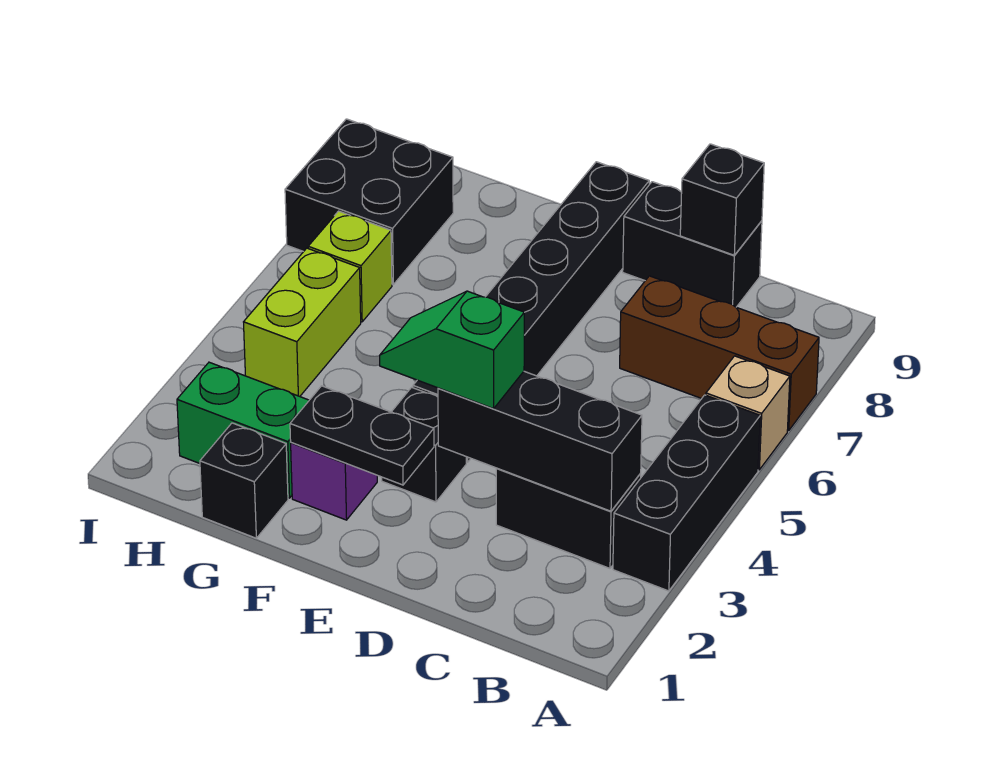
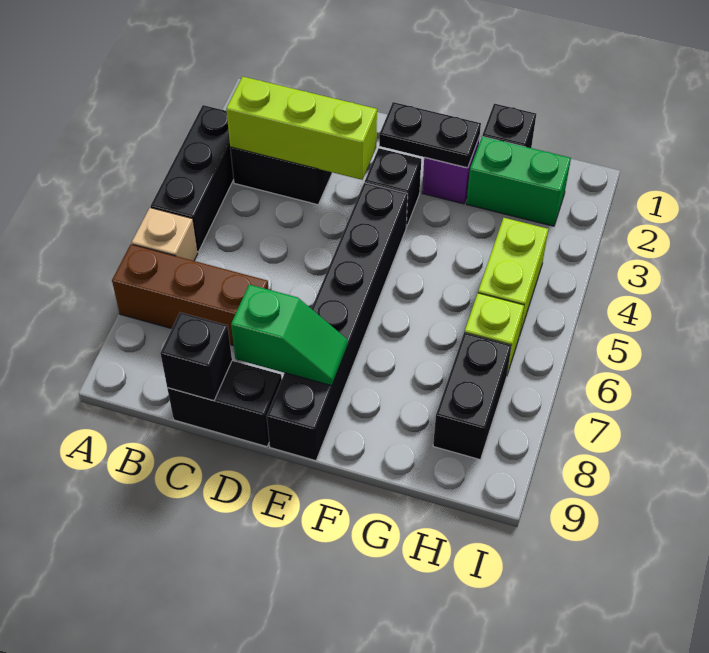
black 1x3 brick [438,371,642,511] -> lime 1x3 brick [226,77,377,180]
green 1x2 slope [380,291,524,409] -> green 1x2 slope moved to [231,285,348,386]
black 2x2 brick [285,119,453,284] -> black 1x2 brick [433,333,511,460]

